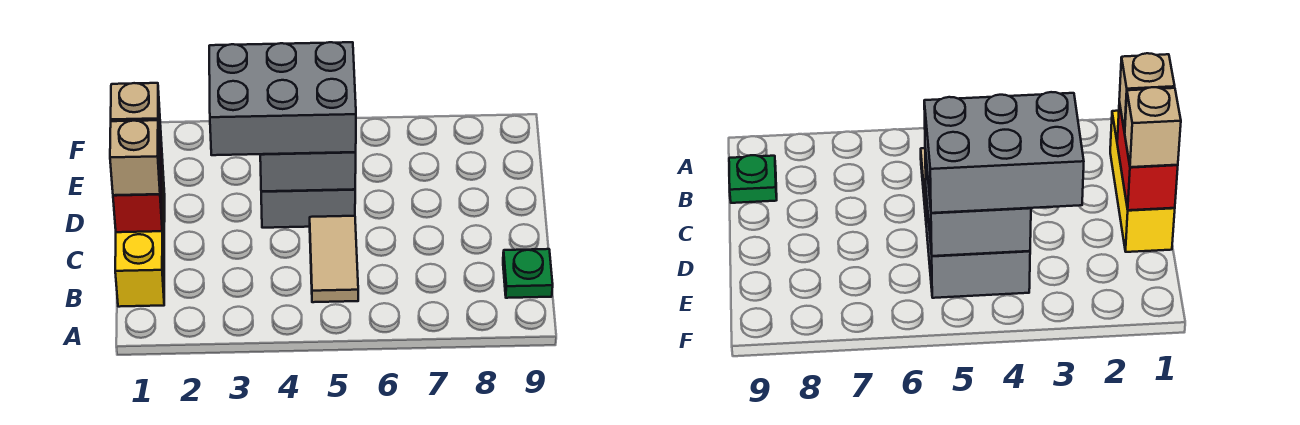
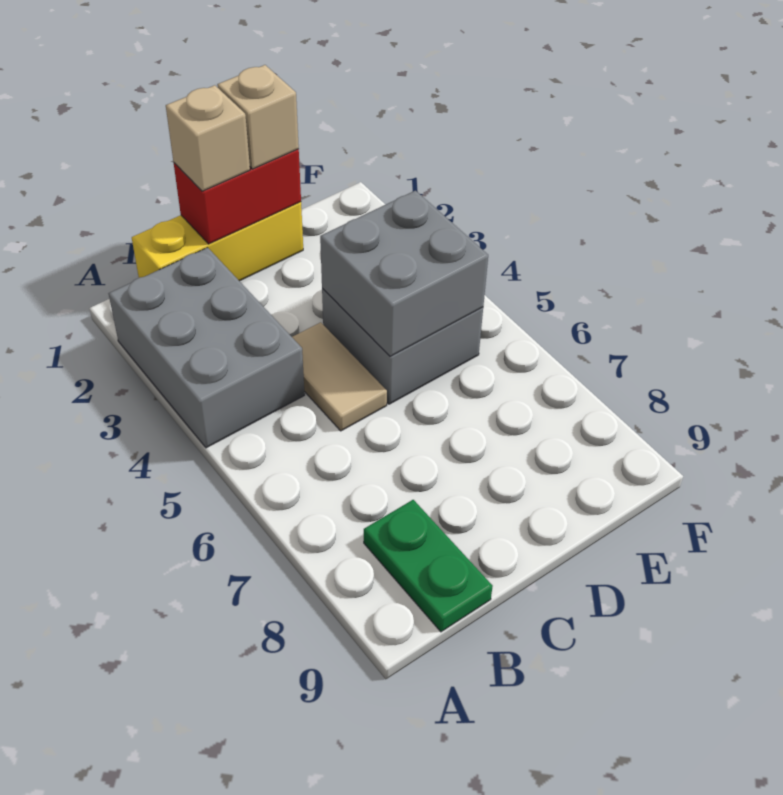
tan 1x2 tile [310,216,358,302] -> tan 1x2 tile turned to [292,322,387,431]
green 1x1 plate [503,249,553,298] -> green 1x2 plate [364,500,493,632]
grey 2x3 brick [209,42,356,155] -> grey 2x3 brick moved to [109,248,305,448]

